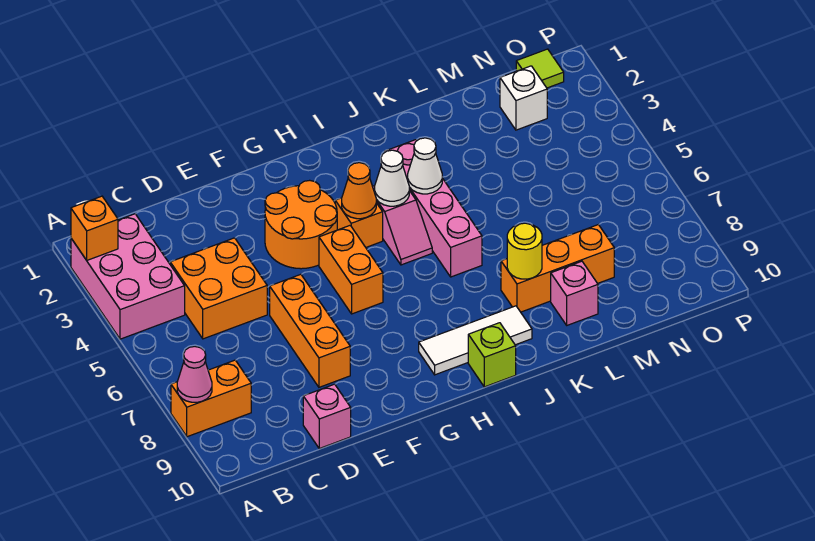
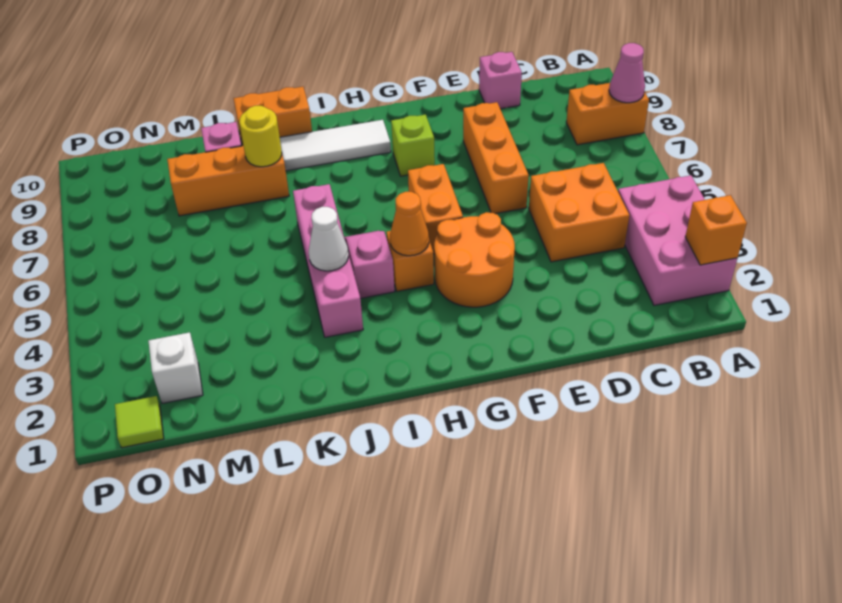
white 1x1 cone [375,150,409,206] -> none
lime 1x1 brick [468,323,516,387] -> lime 1x1 brick moved to [391,114,435,176]
none -> orange 1x2 brick [233,87,312,146]

